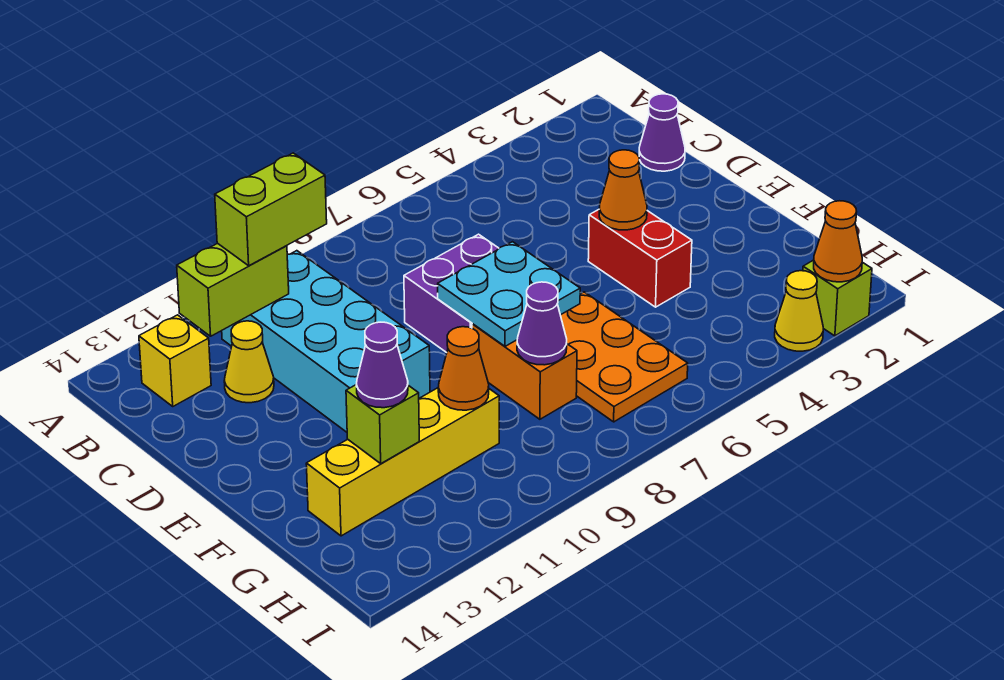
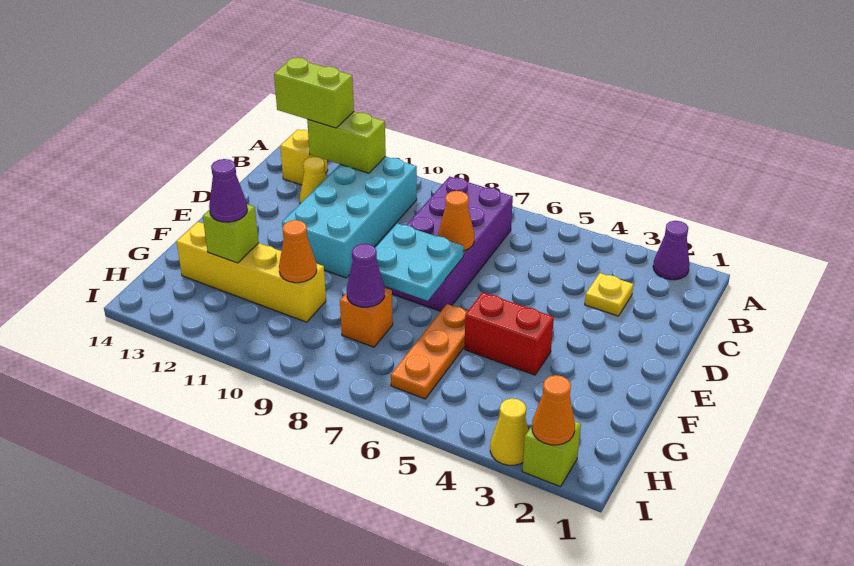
lime 1x2 brick [215,153,327,266] -> lime 1x2 brick moved to [274,58,354,128]
purple 1x1 cone [639,94,685,171] -> purple 1x1 cone moved to [653,221,690,280]
none -> yellow 1x1 plate [585,273,633,316]
purple 2x2 brick [404,234,499,353] -> purple 2x4 brick [384,177,513,311]
red 1x2 brick [588,210,692,307] -> red 1x2 brick turned to [465,292,554,375]
orange 1x1 cone [599,150,647,230] -> orange 1x1 cone moved to [438,191,474,251]
orange 2x3 plate [561,292,688,422] -> orange 1x3 plate [391,304,468,399]
orange 1x2 brick [472,324,577,419] -> orange 1x1 brick [340,288,393,347]

